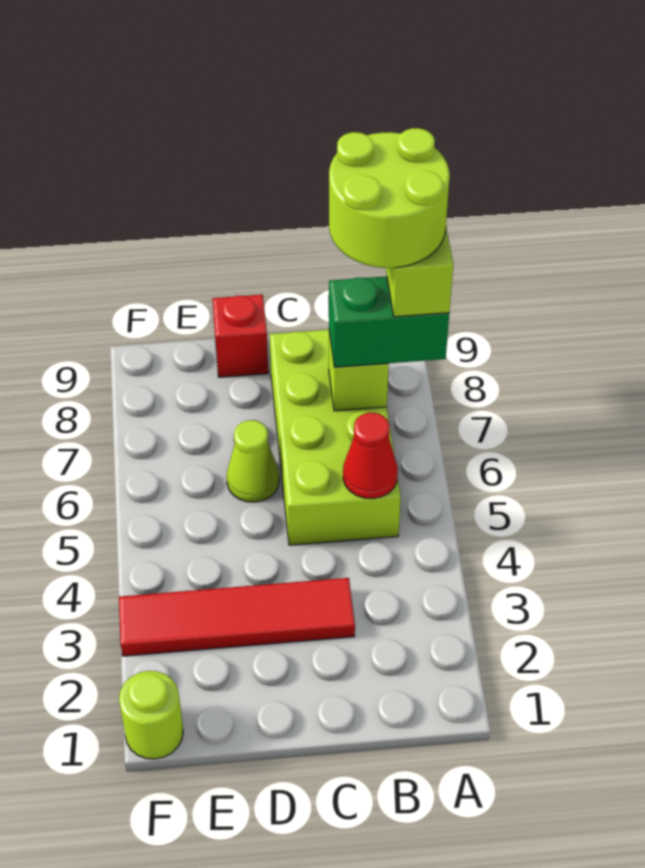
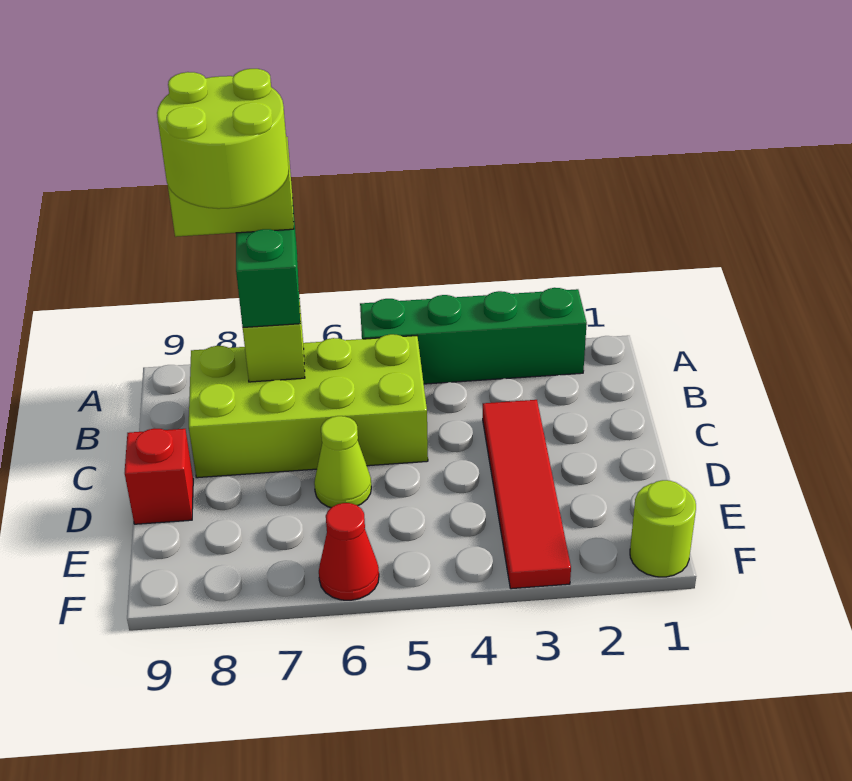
none -> green 1x4 brick [360,288,587,384]
red 1x1 cone [343,413,398,498] -> red 1x1 cone moved to [319,503,379,600]

